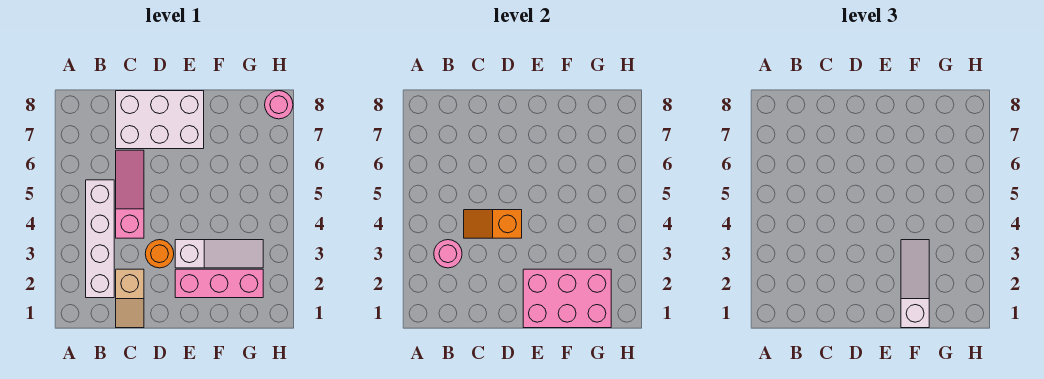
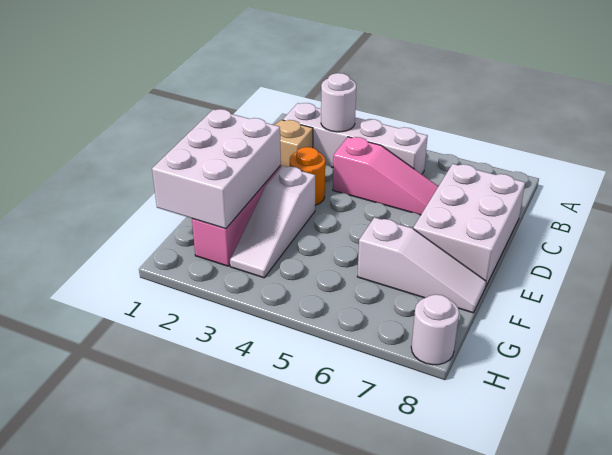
pink 1x1 round brick [434,240,462,268] -> white 1x1 round brick [321,73,356,132]
orange 1x2 slope [464,210,522,238] -> none
pink 2x3 brick [523,269,611,328] -> white 2x3 brick [152,109,281,229]
white 1x3 slope [901,240,929,328] -> white 1x3 slope moved to [357,217,486,313]
pink 1x1 round brick [265,91,293,119] -> white 1x1 round brick [411,294,459,365]

